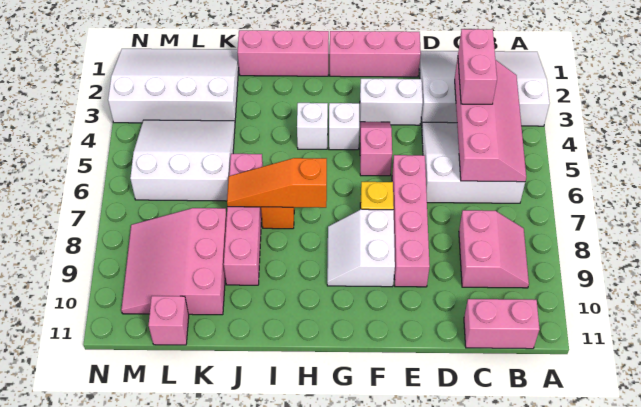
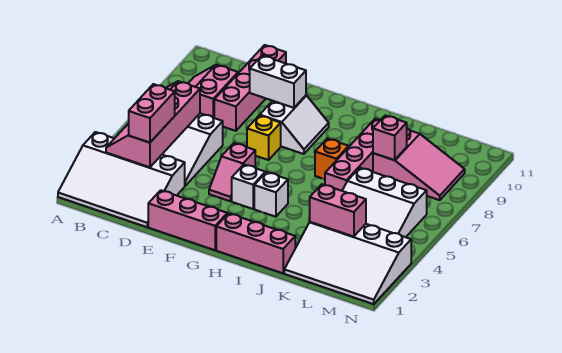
pink 1x2 brick [464,299,539,349] -> pink 1x2 brick moved to [310,184,366,237]
white 1x2 brick [360,79,423,125] -> white 1x2 brick moved to [250,56,306,108]
pink 1x4 brick [392,155,430,287] -> pink 1x4 brick moved to [214,45,286,131]
orange 1x3 slope [227,158,327,208] -> none
pink 3x3 slope [121,208,227,315] -> pink 2x3 slope [373,129,465,200]
pink 1x1 brick [149,296,189,345] -> pink 1x1 brick moved to [373,115,407,160]

